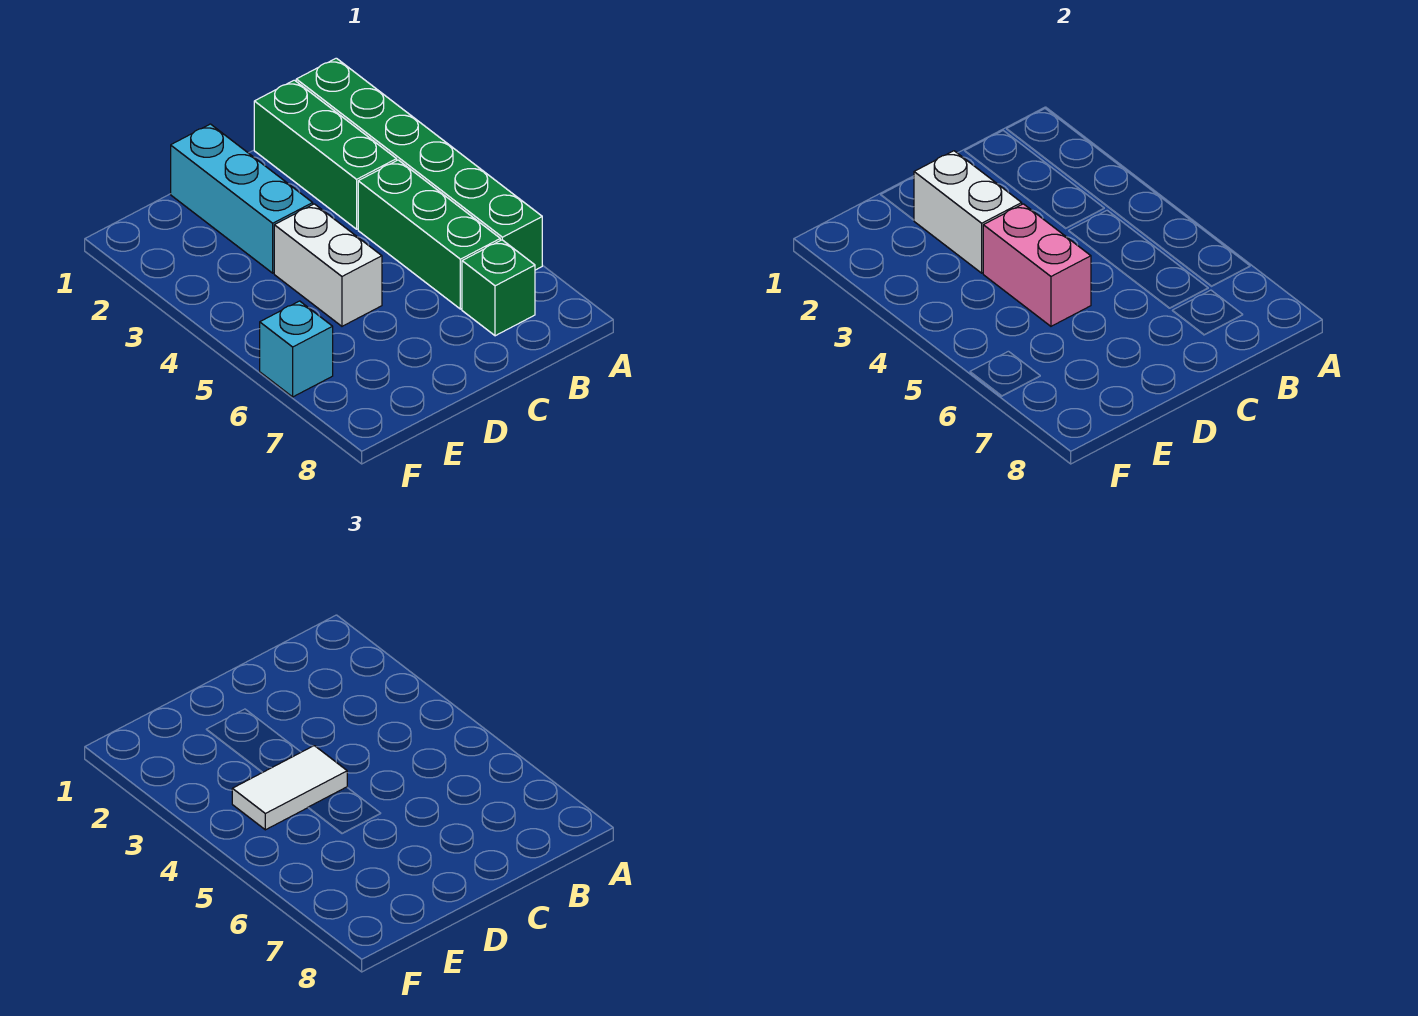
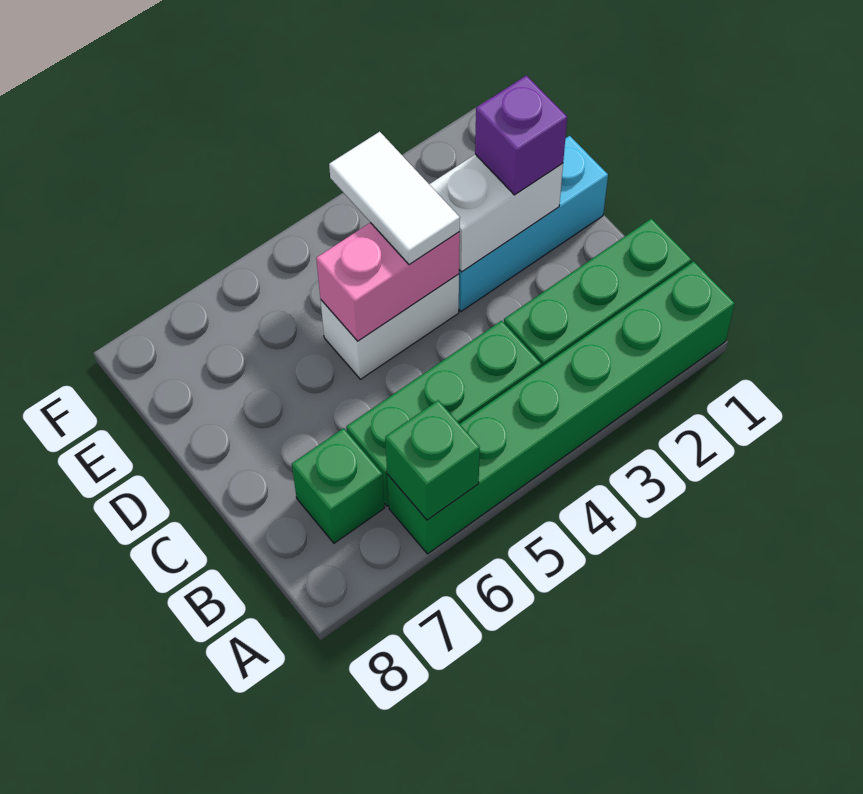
none -> green 1x1 brick [385,400,480,520]
none -> purple 1x1 brick [475,75,567,195]
cyan 1x1 brick [260,301,333,397] -> none

